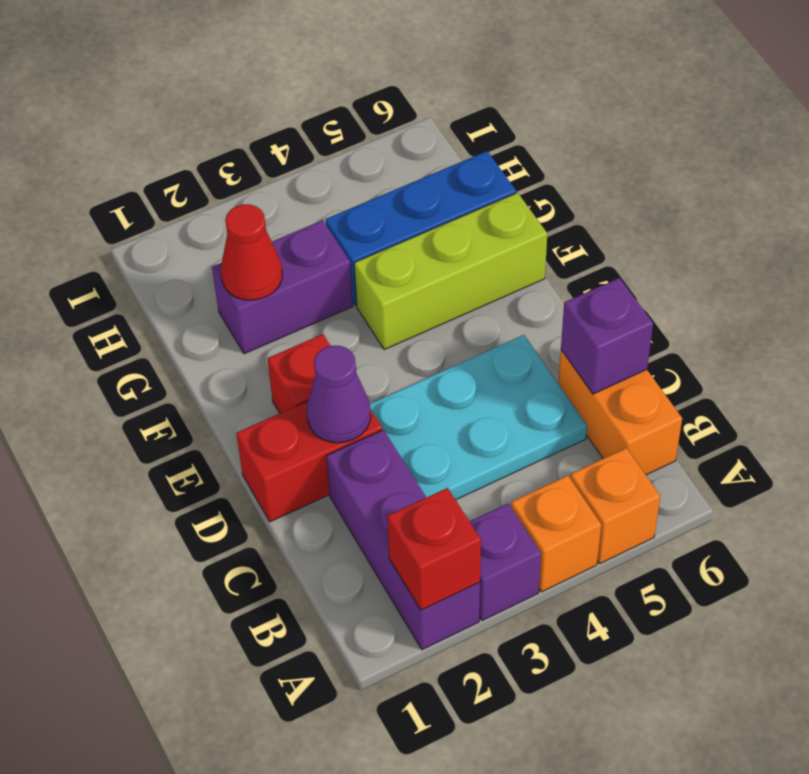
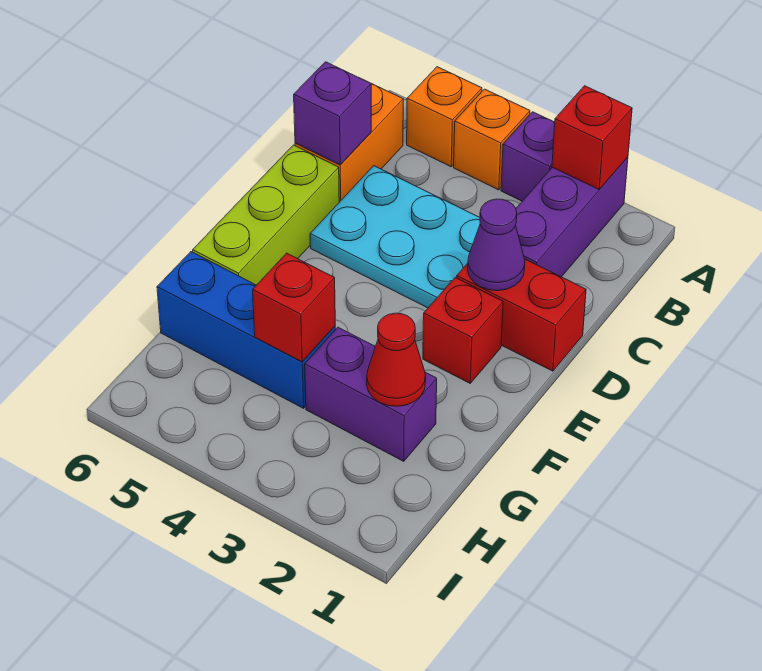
lime 1x3 brick [354,193,547,349] -> lime 1x3 brick turned to [193,145,339,285]
none -> red 1x1 brick [253,253,335,362]

